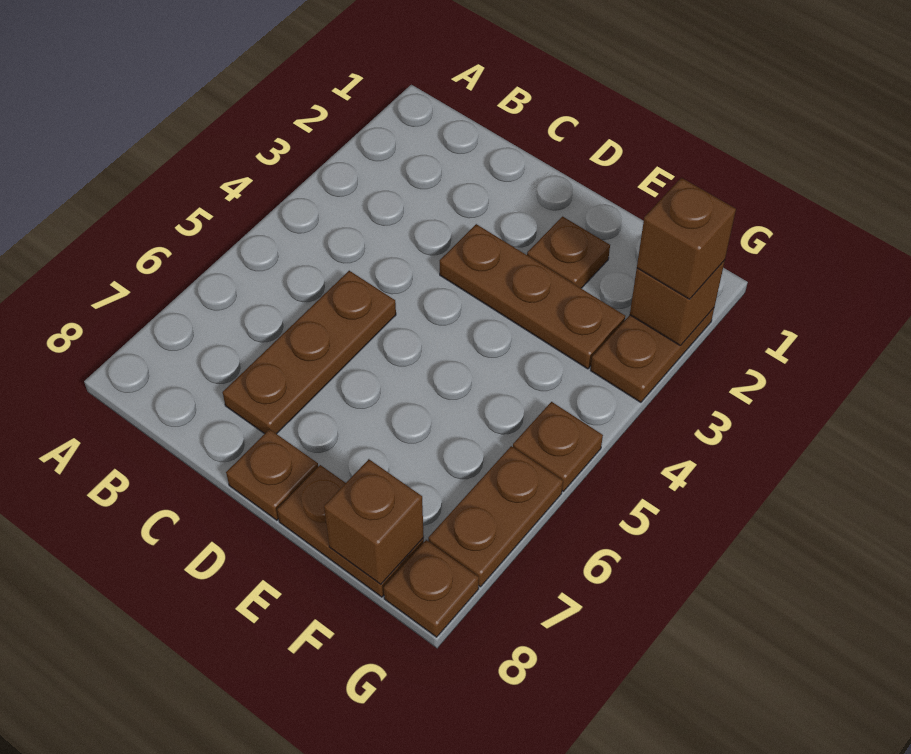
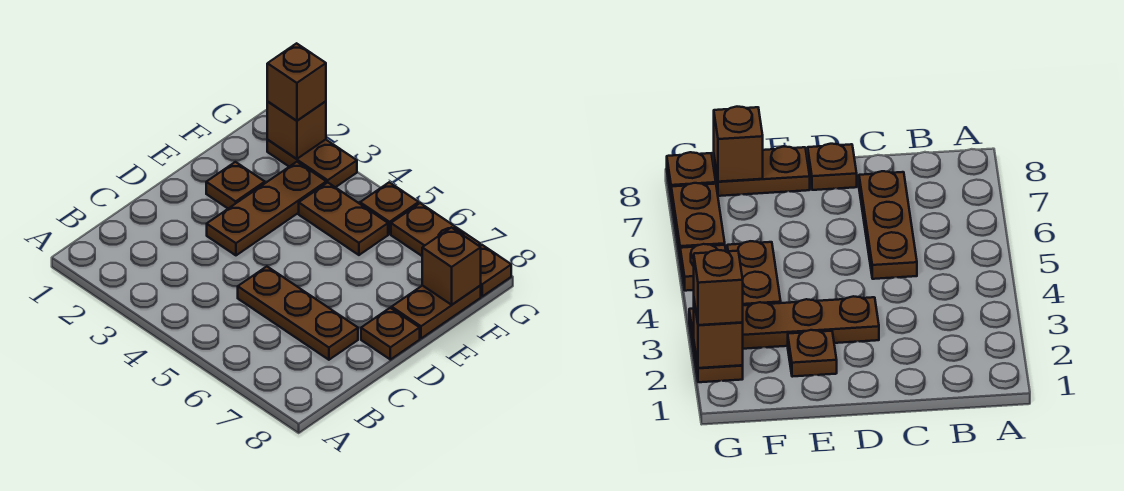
none -> brown 1x2 plate [299,183,388,255]

